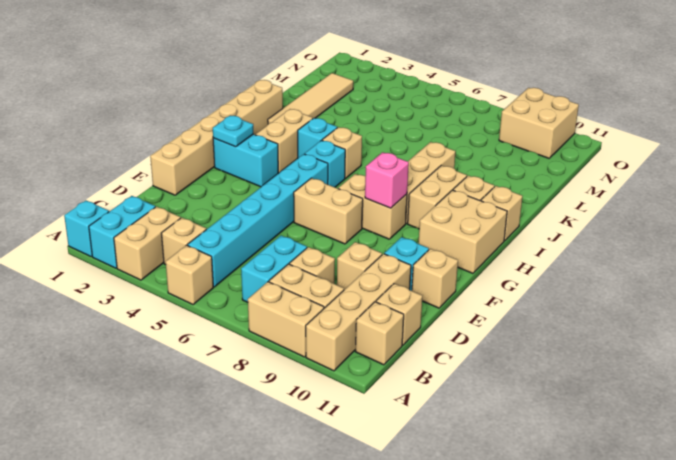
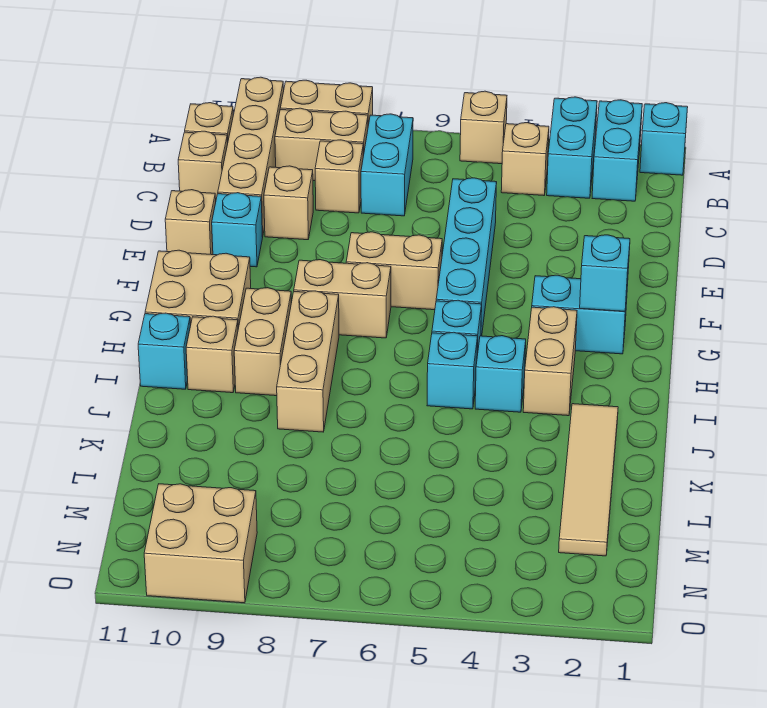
tan 1x2 brick [114,207,181,280] -> cyan 1x2 brick [547,97,597,198]
cyan 1x6 brick [187,154,328,287] -> cyan 1x4 brick [436,178,497,336]
tan 1x6 brick [150,80,283,195] -> none
cyan 1x1 plate [213,115,254,147] -> cyan 1x1 brick [580,235,630,311]
pink 1x1 brick [365,152,409,208] -> none
tan 1x1 brick [322,127,362,179] -> cyan 1x1 brick [427,332,478,409]
tan 1x1 brick [481,186,522,241] -> cyan 1x1 brick [138,313,191,389]

